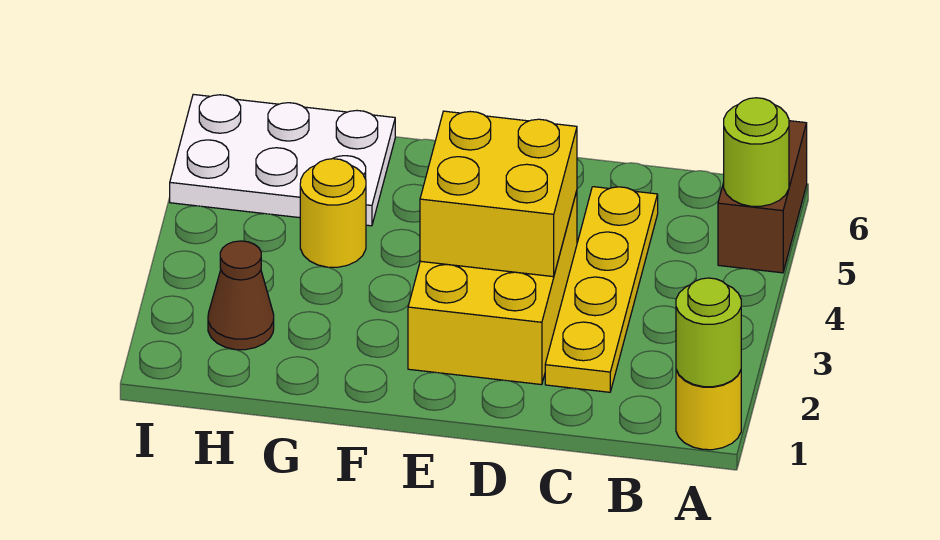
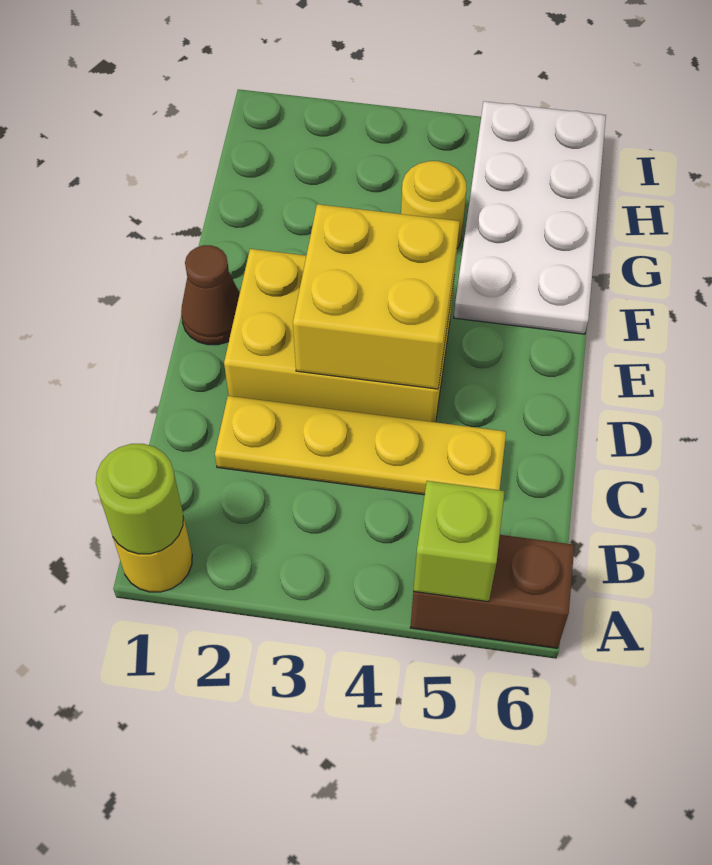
lime 1x1 round brick [724,98,789,206] -> lime 1x1 brick [413,481,505,602]
white 2x3 plate [170,94,395,226] -> white 2x4 plate [454,101,606,334]
brown 1x1 cone [208,241,274,350] -> brown 1x1 cone moved to [181,245,240,345]

